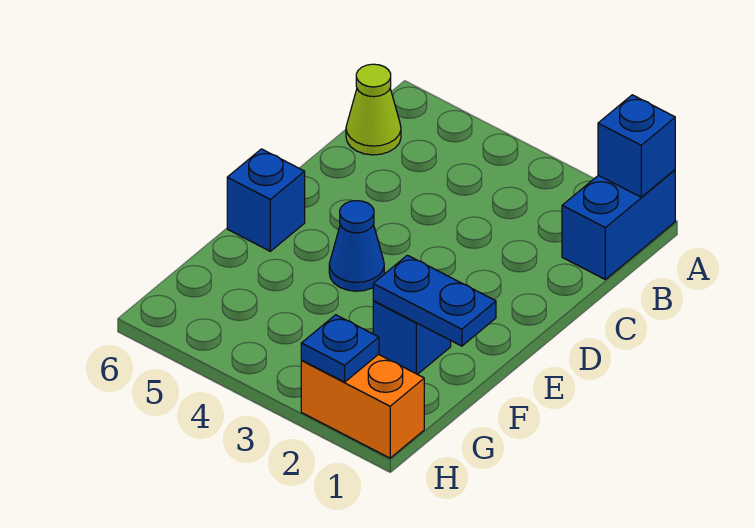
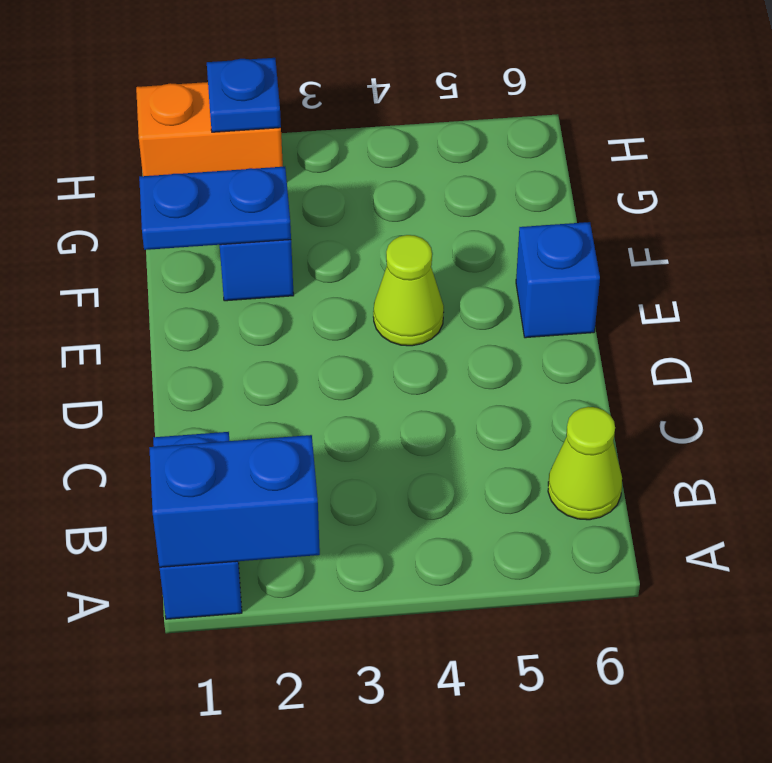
blue 1x1 brick [598,95,675,197] -> blue 1x2 brick [149,435,320,567]
blue 1x1 cone [329,201,384,291] -> lime 1x1 cone [373,235,444,346]

